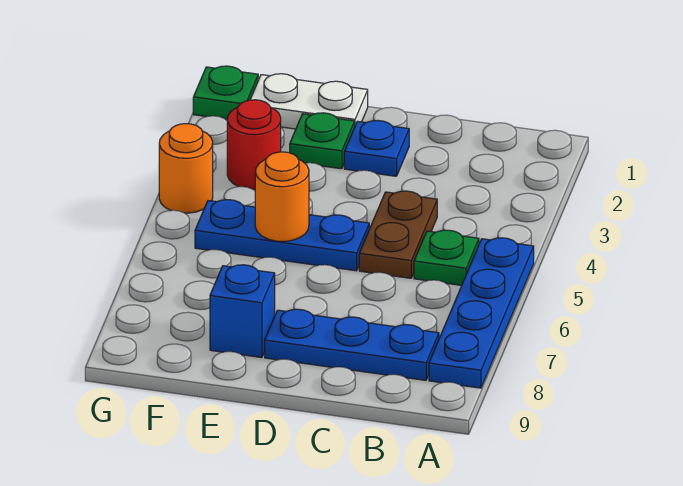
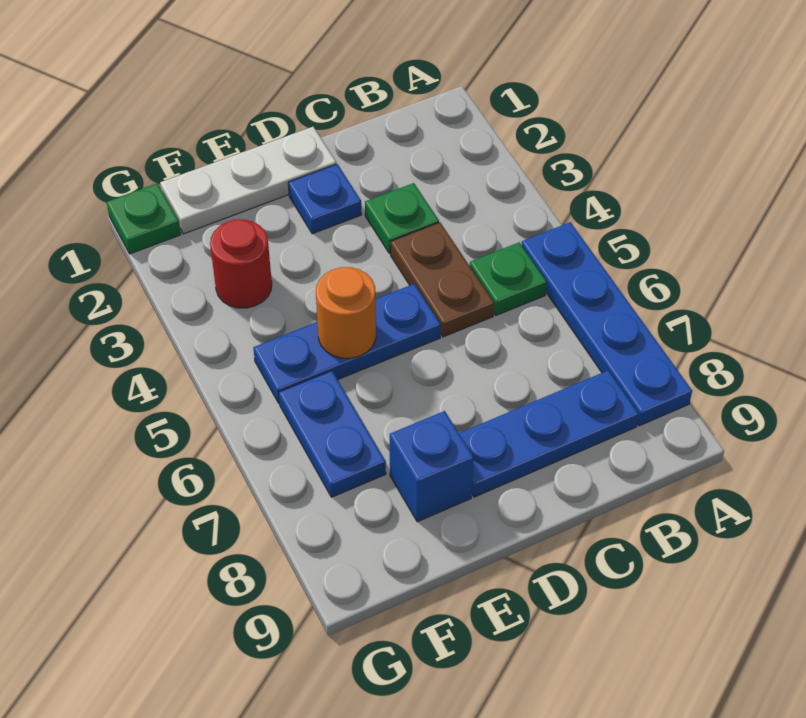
white 1x2 plate [250,74,368,129] -> white 1x3 plate [160,127,336,234]
green 1x1 plate [290,113,355,169] -> green 1x1 plate moved to [365,183,439,254]
none -> blue 1x2 plate [279,371,386,497]
orange 1x1 round brick [159,124,213,213] -> none

